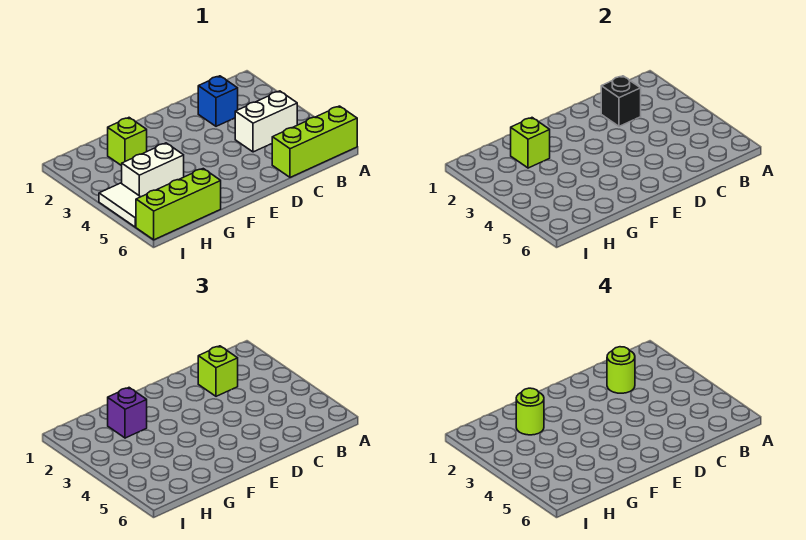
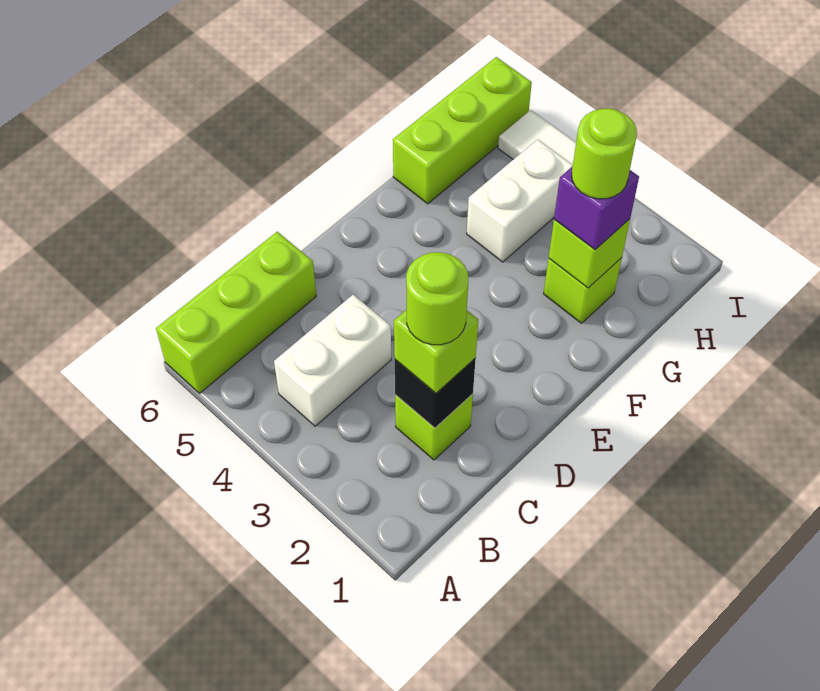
blue 1x1 brick [198,76,238,126] -> lime 1x1 brick [395,394,473,460]

